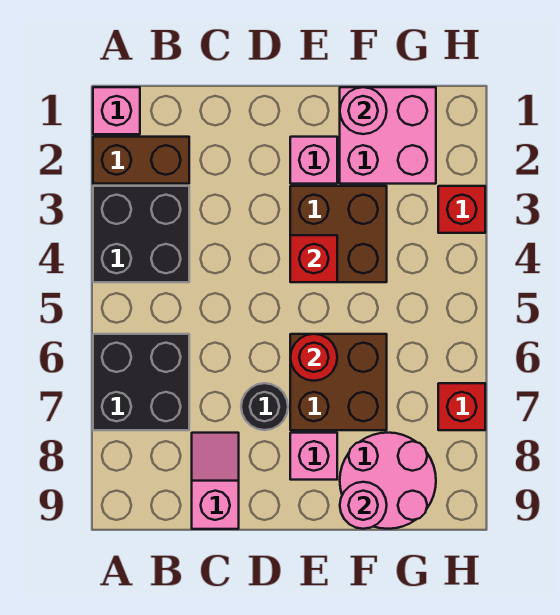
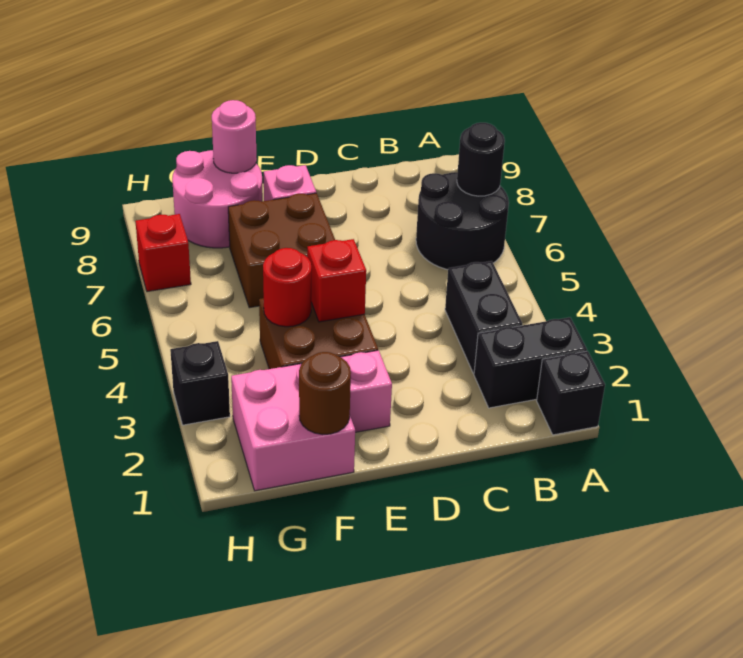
pink 1x1 brick [93,87,140,134] -> black 1x1 brick [537,351,605,435]
brown 1x2 brick [93,137,189,184] -> black 1x2 brick [474,317,587,408]
black 2x2 brick [93,186,189,282] -> black 1x2 brick [445,261,522,374]
black 2x2 brick [93,334,189,430] -> black 2x2 round brick [416,172,509,270]
pink 1x2 slope [192,433,239,529] -> none
black 1x1 round brick [241,383,288,430] -> black 1x1 round brick moved to [457,123,505,196]
red 1x1 round brick [290,334,337,381] -> red 1x1 round brick moved to [263,248,311,327]
pink 1x1 round brick [340,87,387,134] -> brown 1x1 round brick [299,352,351,434]
red 1x1 brick [438,186,485,233] -> black 1x1 brick [170,341,230,425]

